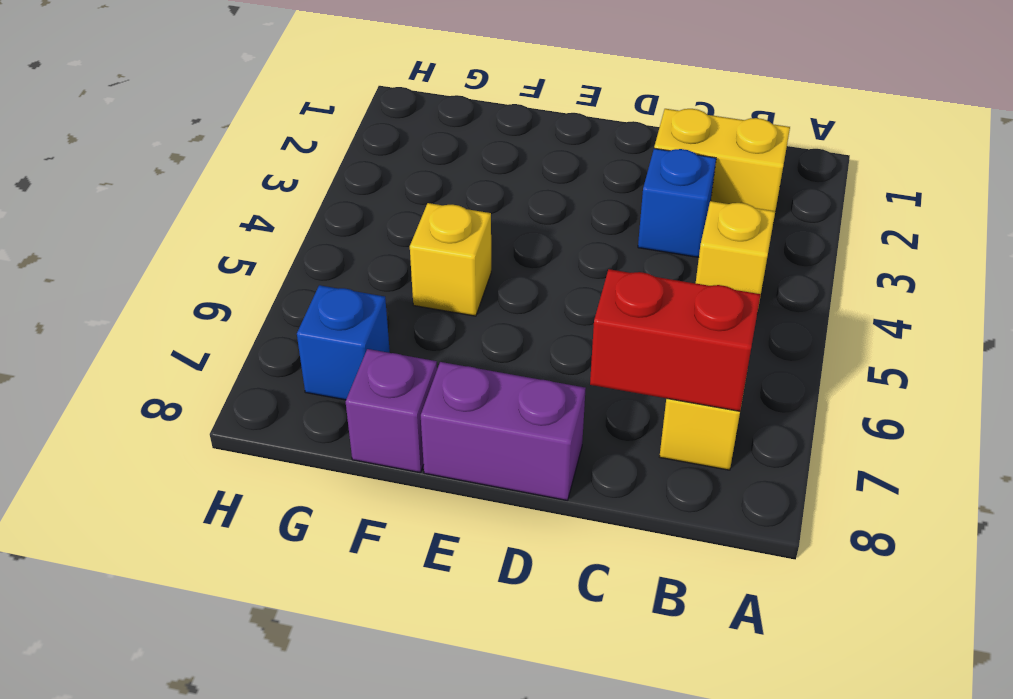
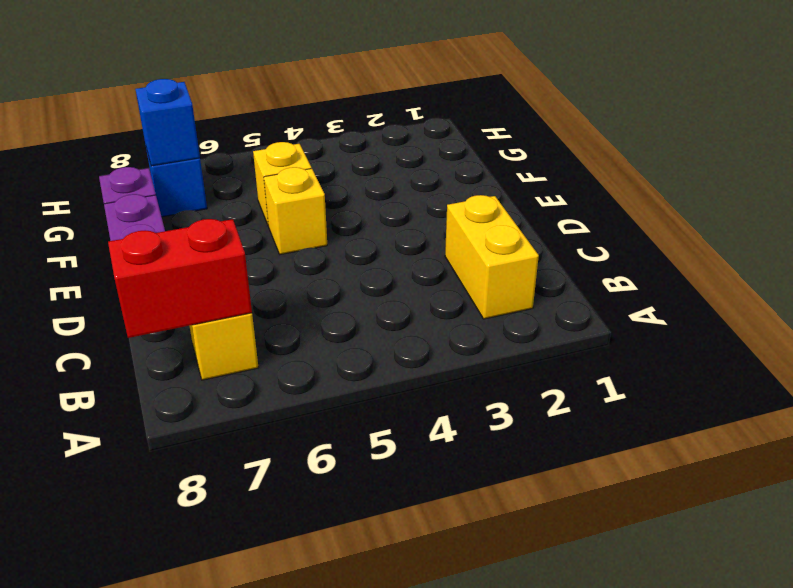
yellow 1x1 brick [696,201,775,308] -> yellow 1x1 brick moved to [264,167,327,254]
red 1x2 brick [590,269,761,411] -> red 1x2 brick turned to [108,219,252,338]
blue 1x1 brick [638,148,716,257] -> blue 1x1 brick moved to [135,79,200,166]

